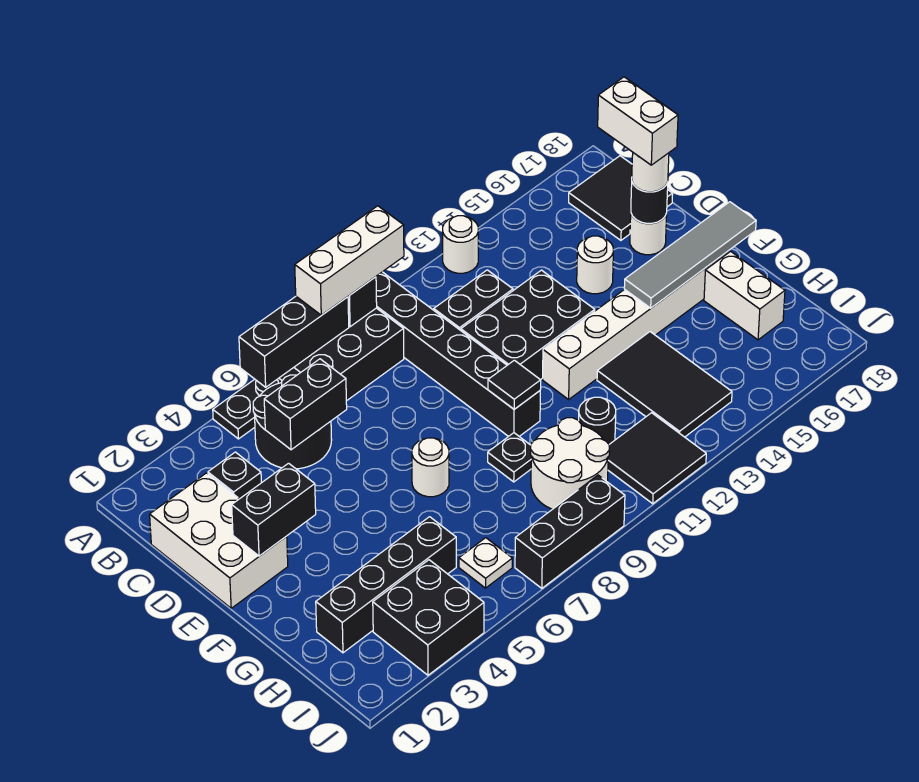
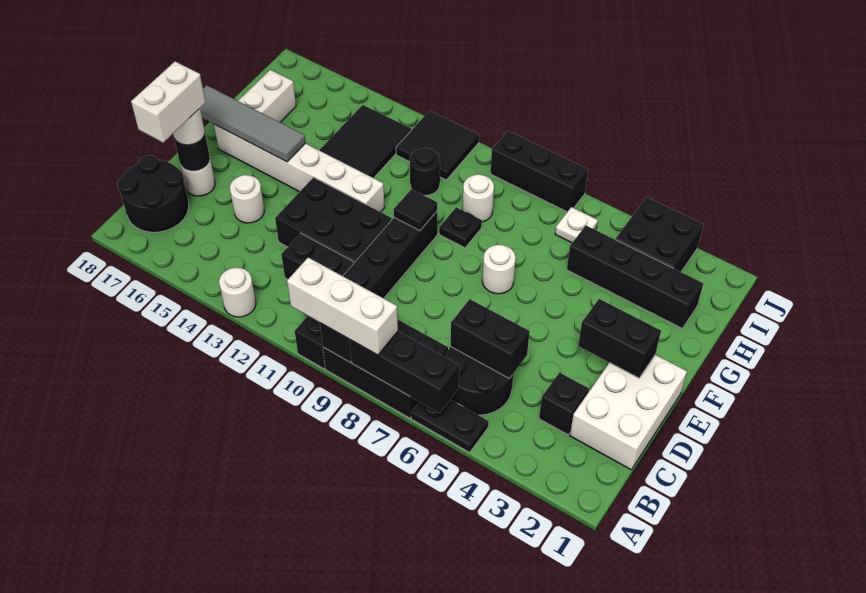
black 2x2 tile [569,156,673,240] -> black 2x2 round brick [117,155,189,232]
white 2x2 round brick [531,418,609,509] -> white 1x1 round brick [463,174,494,222]

